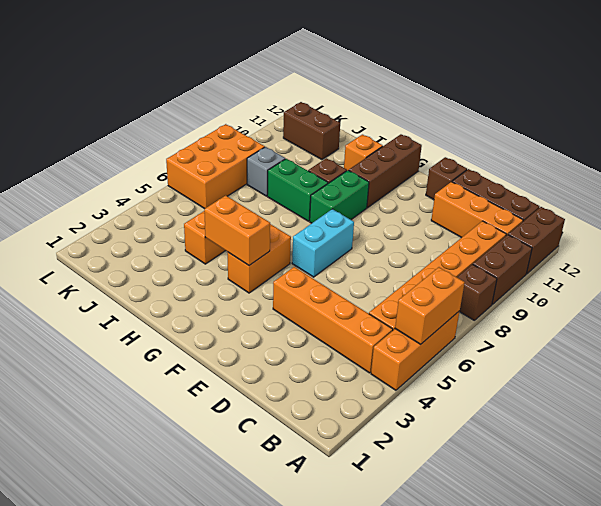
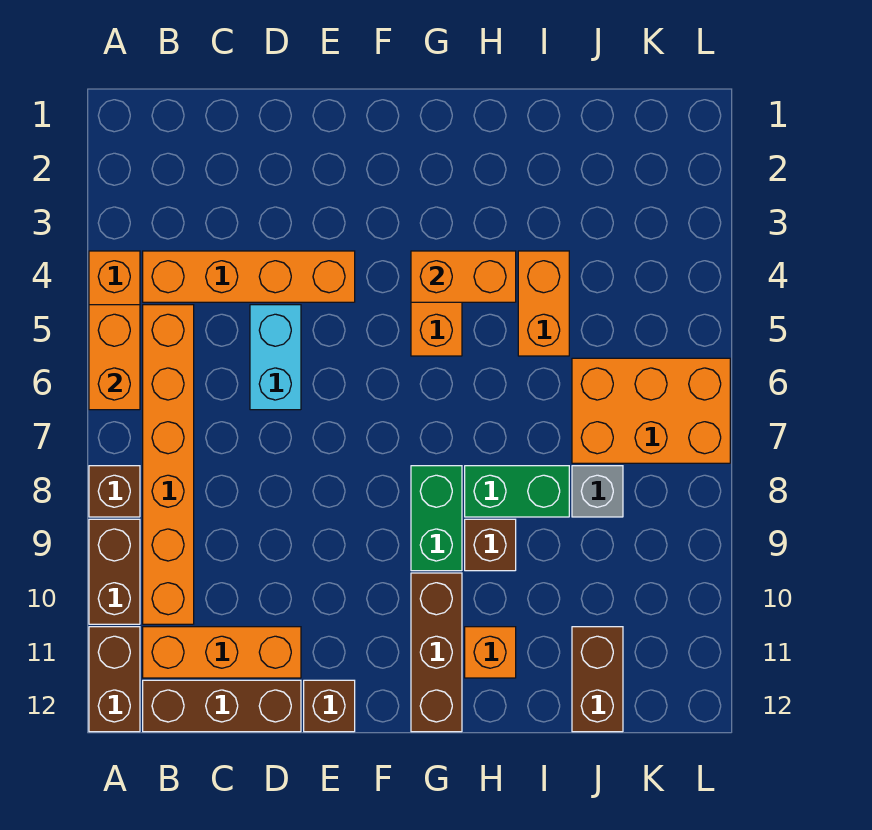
cyan 1x2 brick [292,209,354,277] -> cyan 1x2 brick moved to [250,305,301,410]
brown 1x2 brick [283,102,340,160] -> brown 1x2 brick turned to [572,627,623,732]
orange 2x3 brick [166,124,265,209] -> orange 2x3 brick turned to [572,358,730,463]

